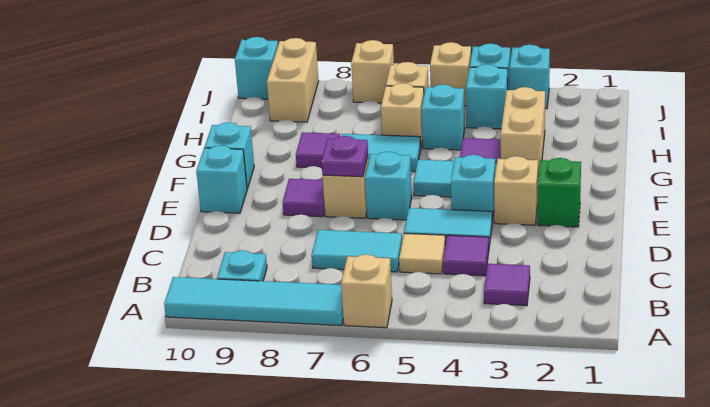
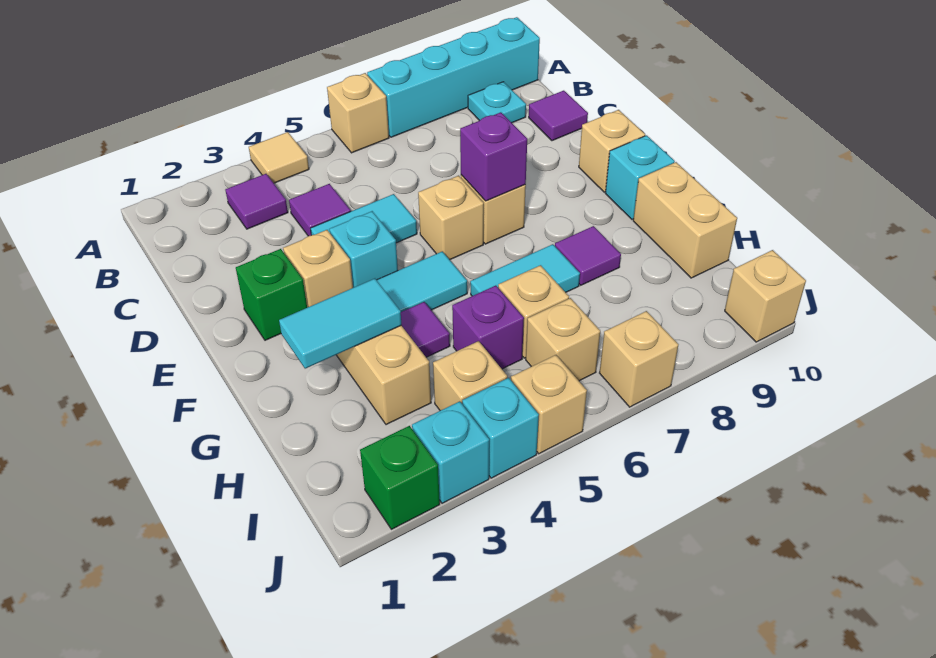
cyan 1x4 tile [164,277,343,326] -> cyan 1x4 brick [367,17,540,137]
tan 1x1 tile [399,233,445,274] -> tan 1x1 tile moved to [249,132,309,183]
cyan 1x2 tile [312,230,402,272] -> cyan 1x2 tile moved to [279,279,401,369]
cyan 1x1 brick [365,152,412,220] -> tan 1x1 brick [418,176,484,260]
purple 1x1 plate [322,136,368,177] -> purple 1x1 brick [460,112,527,201]
purple 1x1 tile [283,179,325,217] -> purple 1x1 tile moved to [529,91,588,141]
cyan 1x1 brick [196,146,247,213] -> tan 1x1 brick [579,110,645,192]
cyan 1x1 brick [422,84,465,150] -> purple 1x1 brick [452,286,524,369]
cyan 1x1 brick [466,64,508,129] -> tan 1x1 brick [433,341,507,411]
tan 1x2 brick [267,38,319,122] -> tan 1x2 brick moved to [633,162,737,278]
none -> green 1x1 brick [360,426,440,529]
cyan 1x1 brick [235,37,278,99] -> tan 1x1 brick [725,250,806,342]

